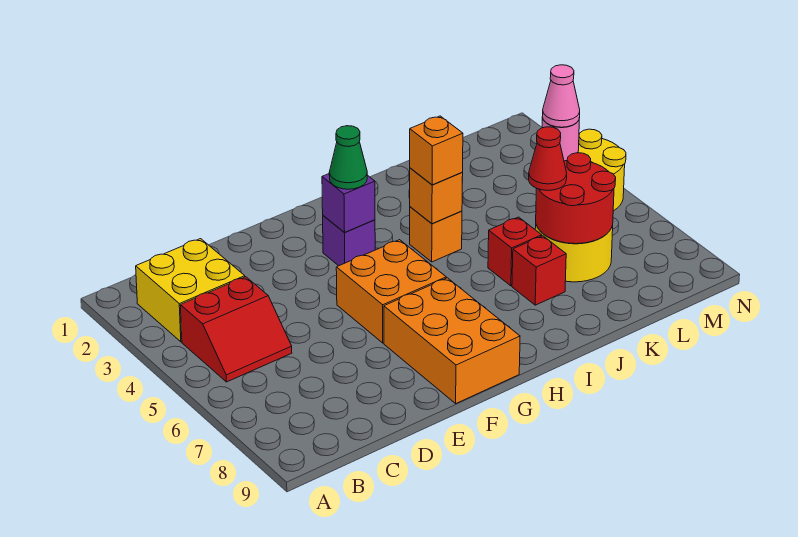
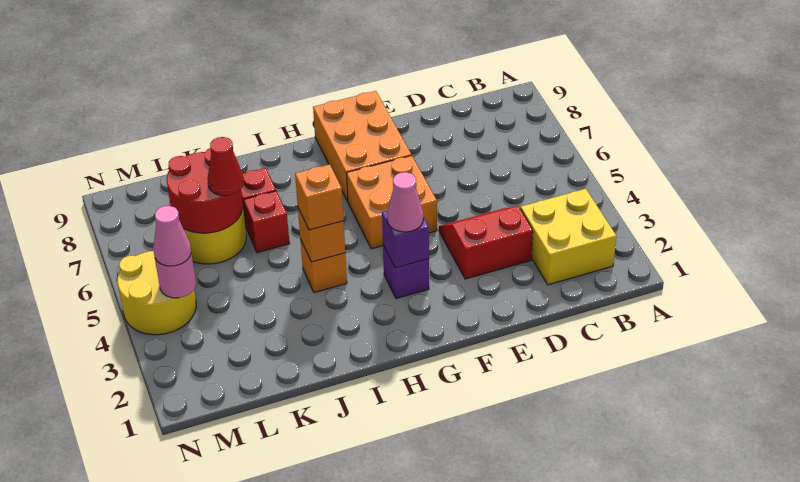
red 2x2 slope [180,277,292,382] -> red 2x2 slope moved to [439,206,533,279]
green 1x1 cone [329,126,367,189] -> pink 1x1 cone [387,172,423,232]

